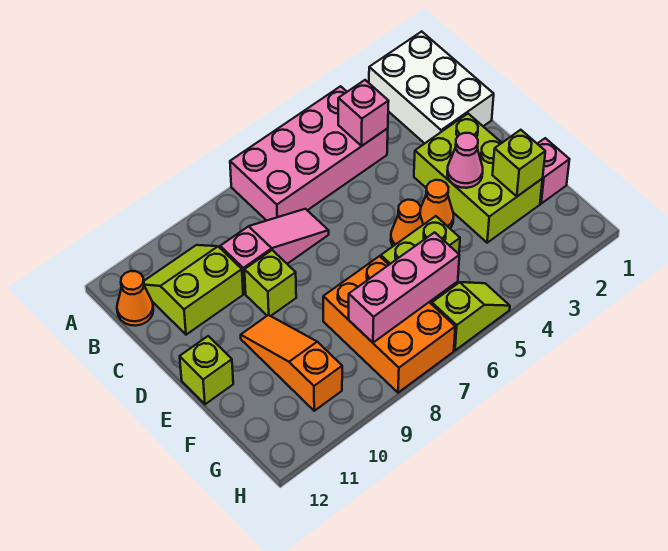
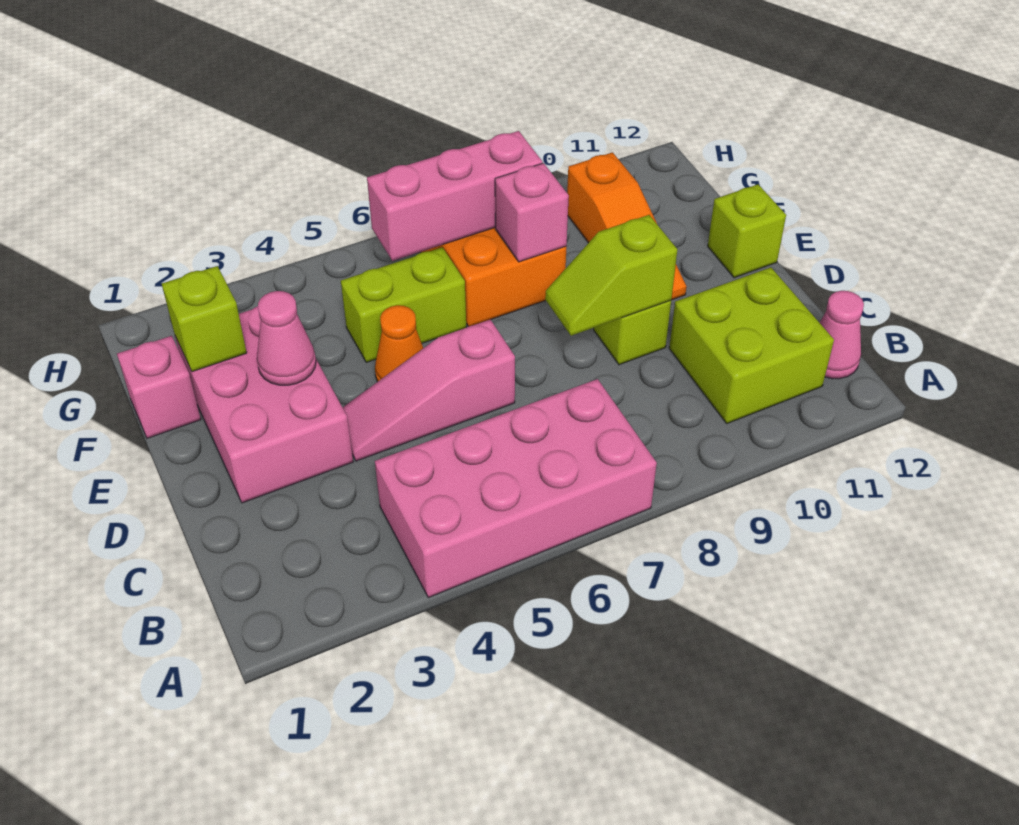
white 2x3 brick [369,31,494,143] -> none
pink 1x1 brick [338,80,389,146] -> pink 1x1 brick moved to [495,163,569,262]
lime 2x2 slope [144,245,243,335] -> lime 2x2 brick [669,267,834,423]
orange 1x1 cone [117,271,153,326] -> pink 1x1 cone [820,291,864,379]
pink 1x3 slope [220,209,329,294] -> pink 1x3 slope moved to [343,319,515,461]
lime 2x3 brick [414,114,543,243] -> pink 2x3 brick [175,306,353,503]
orange 1x1 cone [420,180,454,228] -> none
lime 1x2 slope [432,282,510,350] -> lime 1x2 slope moved to [545,215,677,336]

